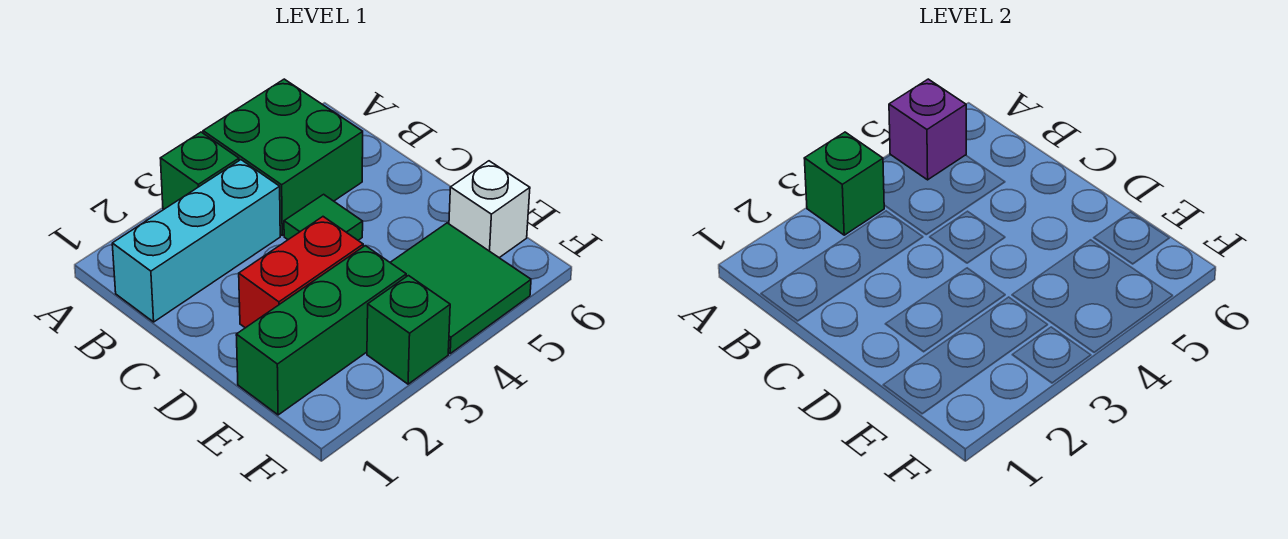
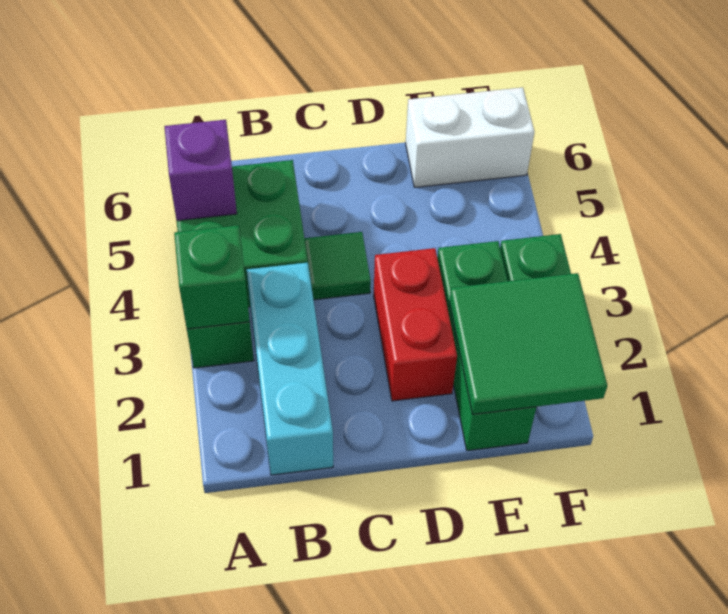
green 2x2 tile [390,223,531,353] -> green 2x2 tile moved to [449,273,607,414]
white 1x1 brick [449,161,530,258] -> white 1x2 brick [406,87,534,187]

